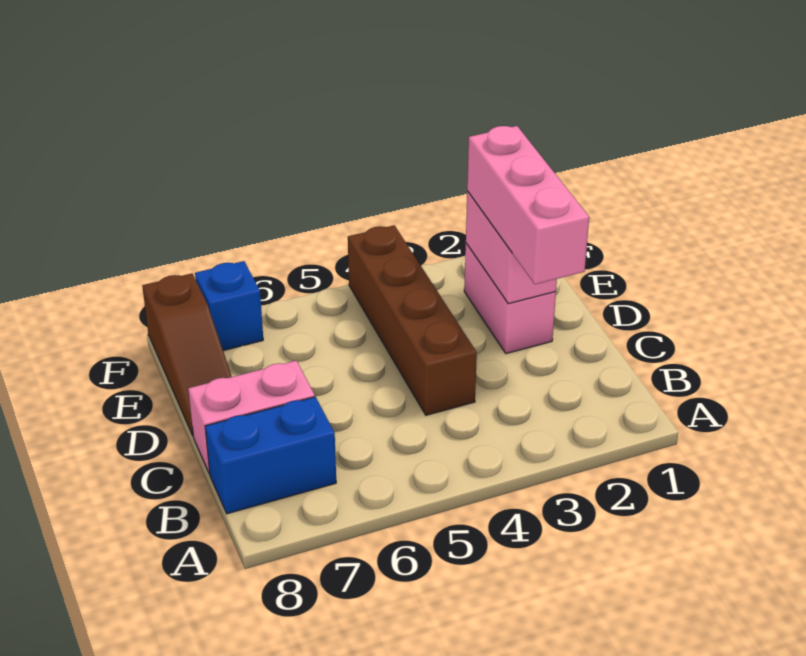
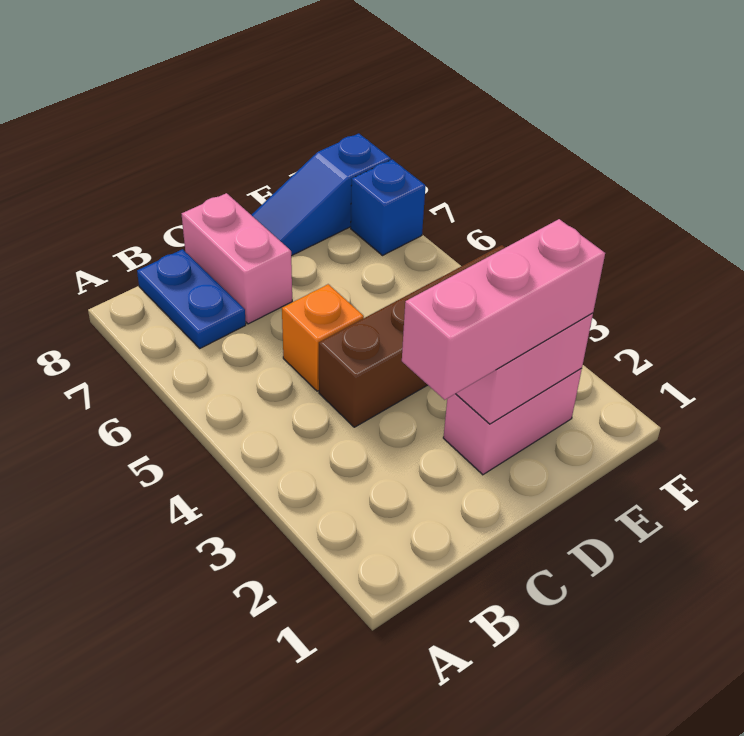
blue 1x2 brick [205,397,336,514] -> blue 1x2 plate [137,249,246,348]
none -> orange 1x1 brick [282,284,364,391]
brown 1x3 slope [142,274,232,435] -> blue 1x3 slope [252,134,391,256]

